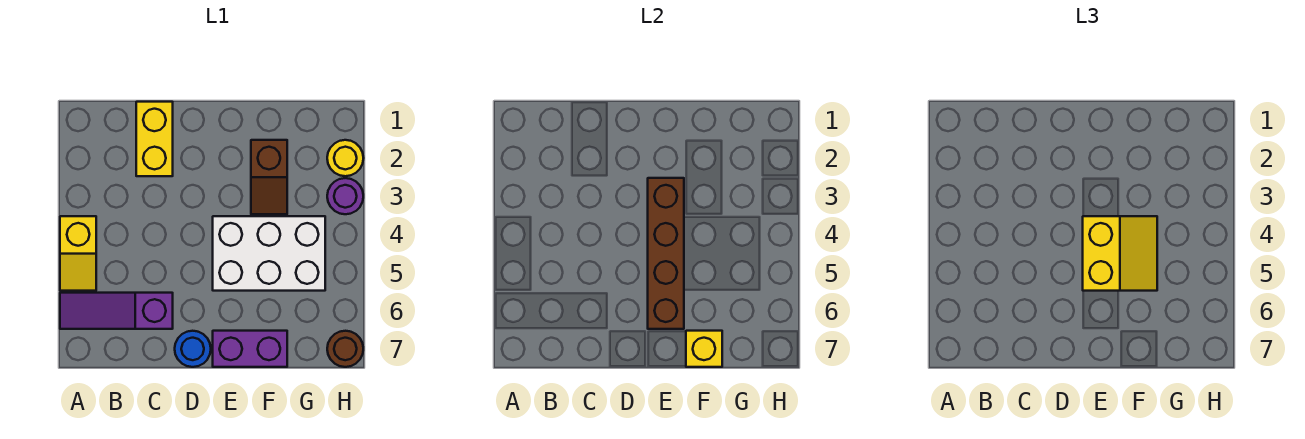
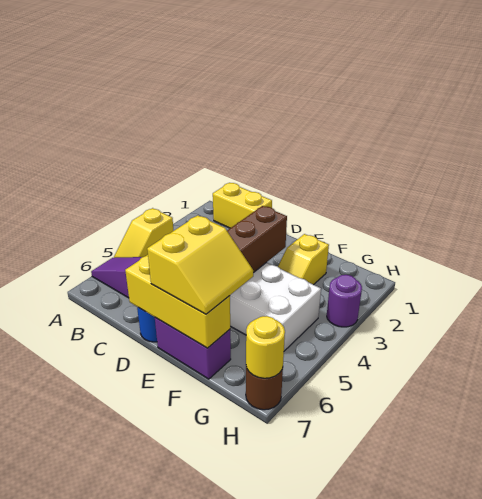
yellow 1x2 brick [136,102,173,176] -> yellow 1x2 brick turned to [213,183,272,228]
yellow 2x2 slope [1083,216,1157,291] -> yellow 2x2 slope moved to [147,215,253,314]
brown 1x2 slope [251,140,287,214] -> yellow 1x2 slope [278,234,329,285]
yellow 1x1 brick [686,331,722,367] -> yellow 1x3 brick [125,255,230,348]
yellow 1x1 round brick [327,140,363,176] -> yellow 1x1 round brick moved to [246,316,285,378]

